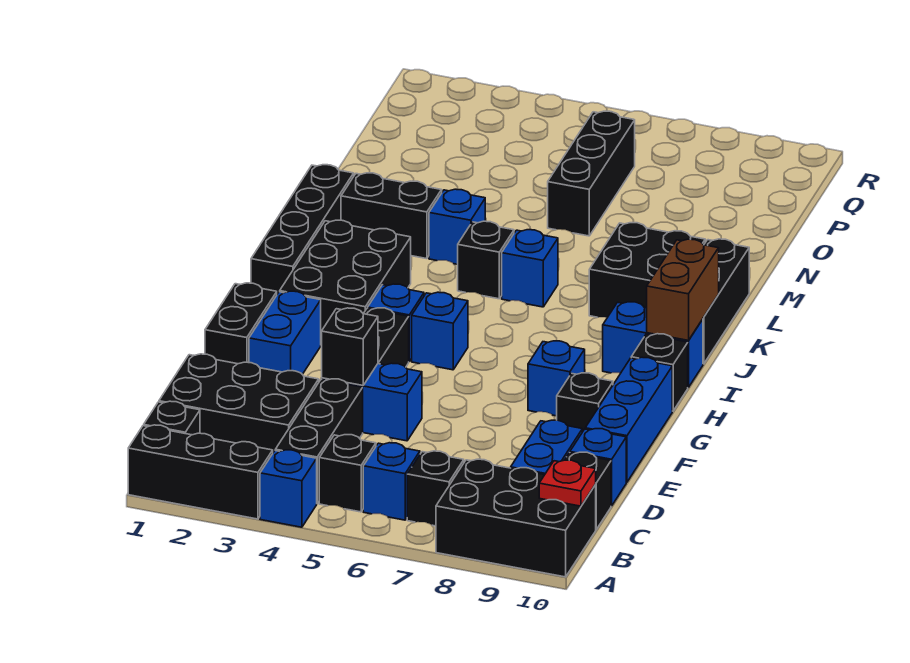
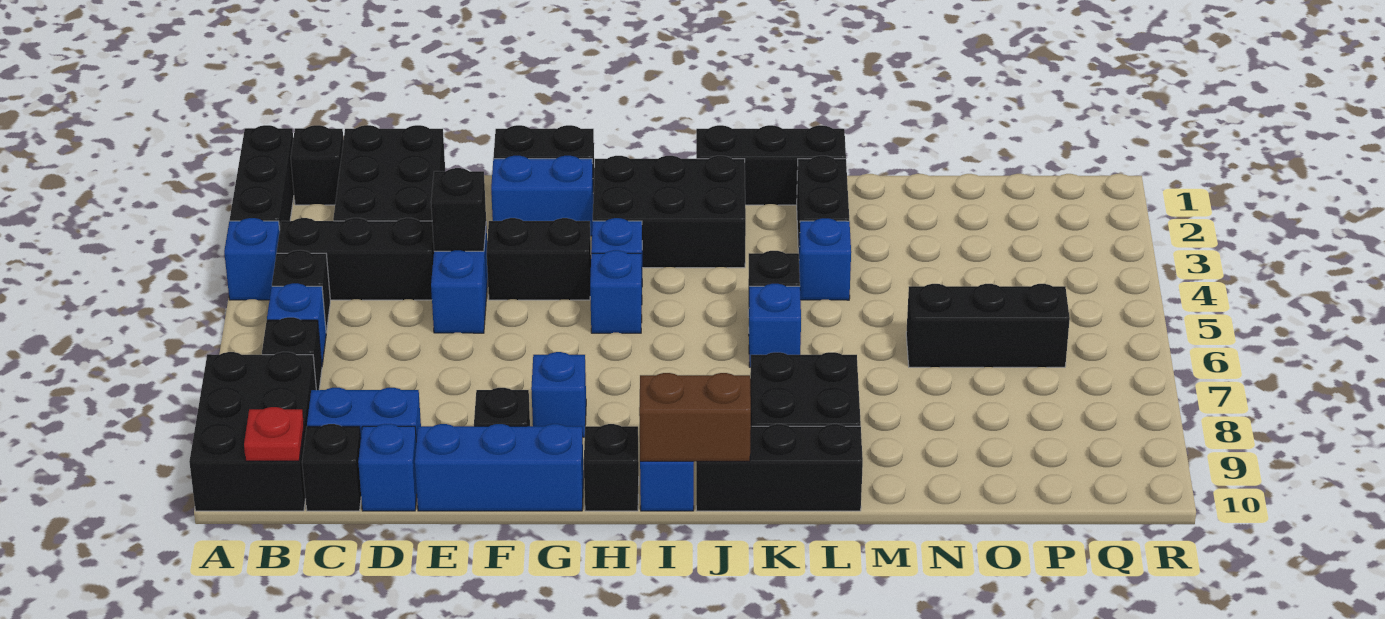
black 1x4 brick [251,165,354,294] -> black 1x3 brick [696,125,846,205]

